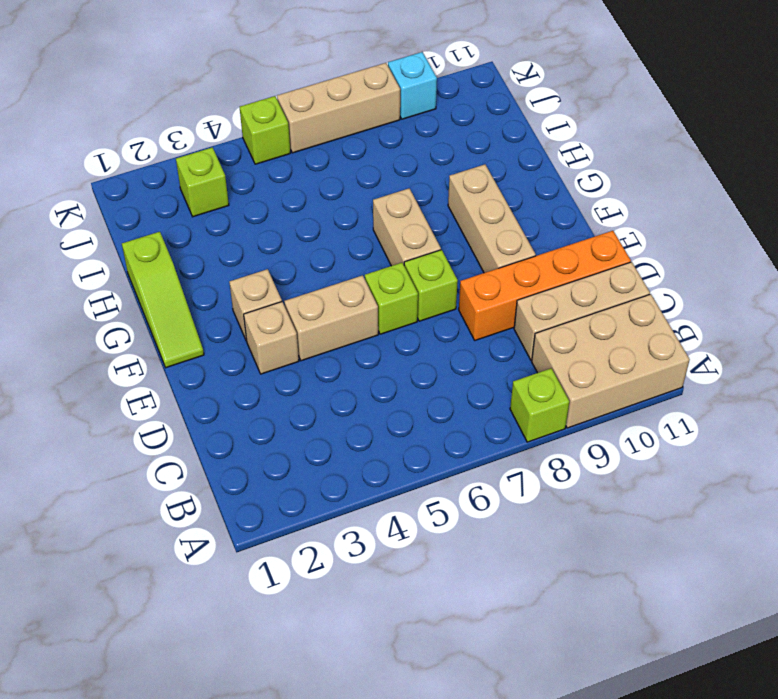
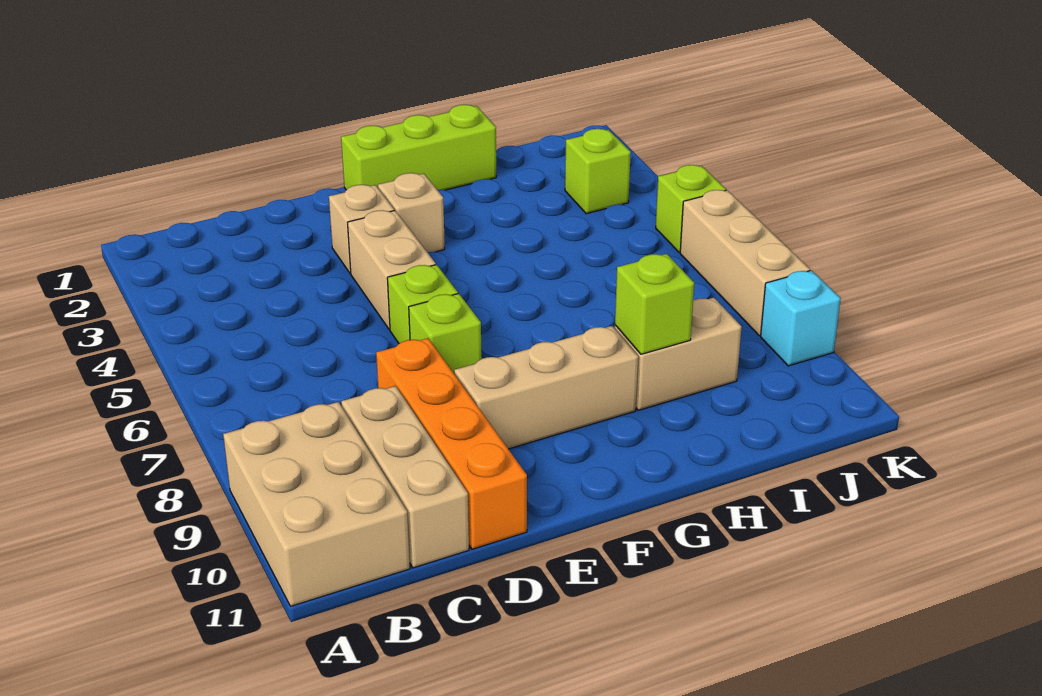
lime 1x1 brick [510,368,570,442] -> lime 1x1 brick moved to [615,254,694,354]
lime 1x3 slope [122,232,204,368] -> lime 1x3 brick [341,105,496,190]
tan 1x2 brick [373,188,441,266] -> tan 1x2 brick moved to [615,298,742,410]

